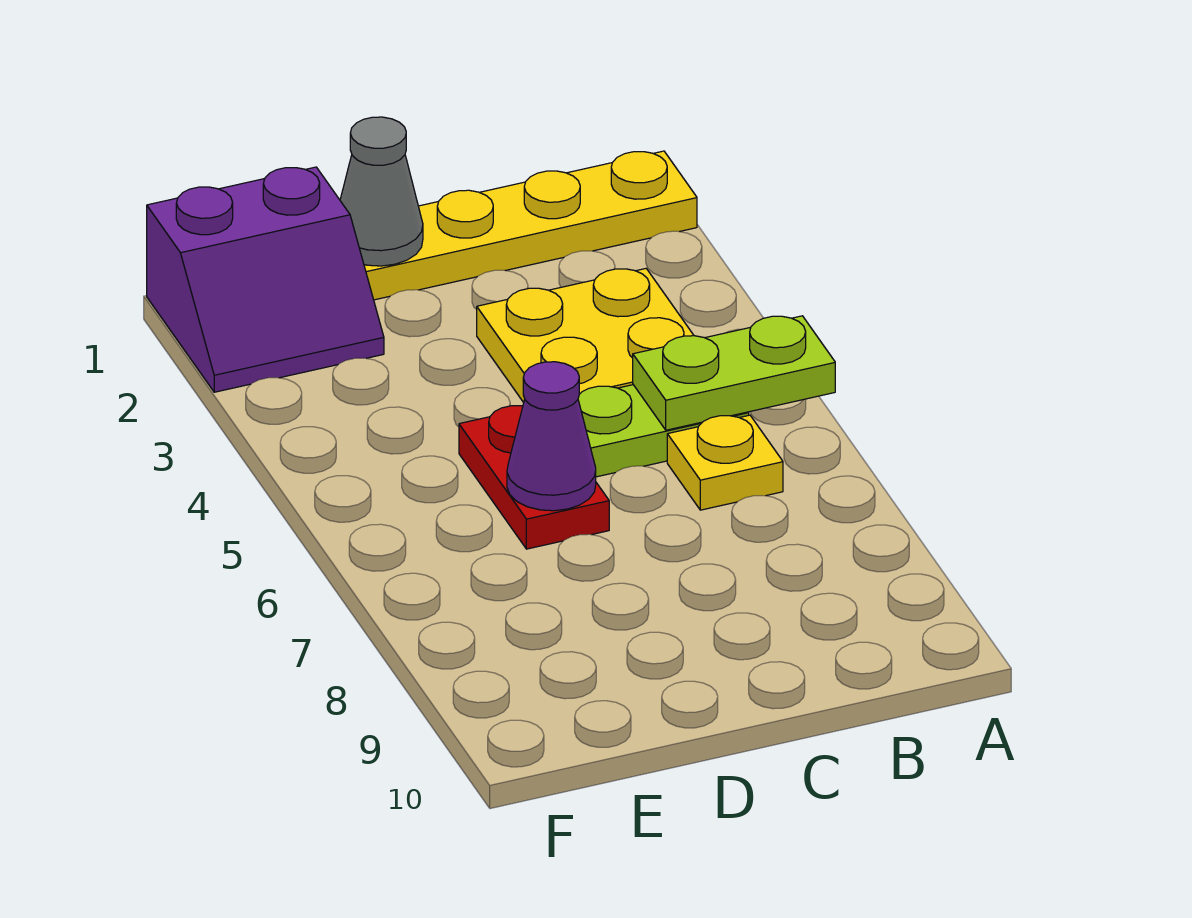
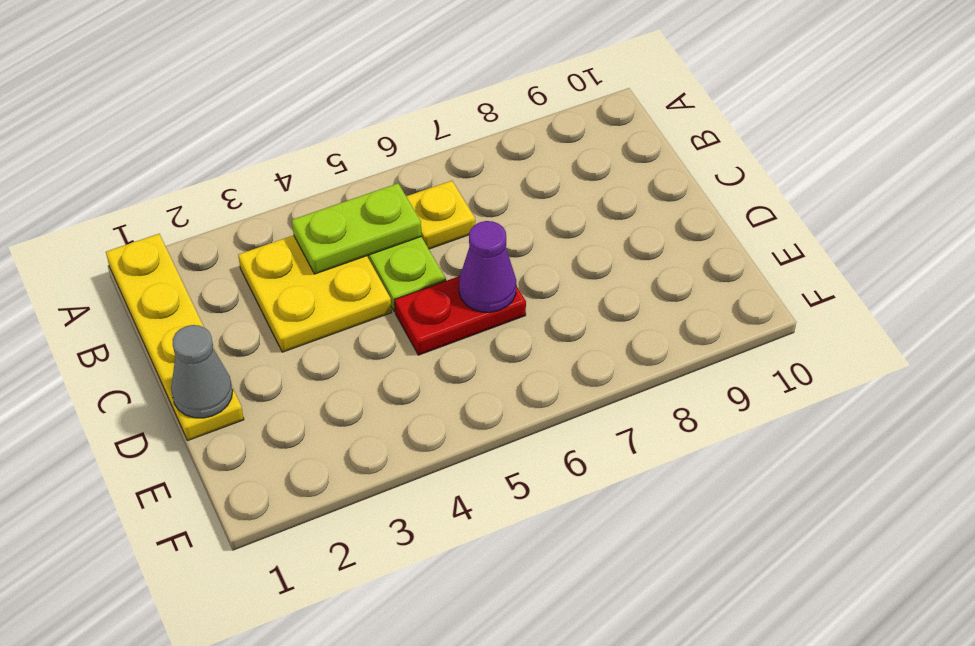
lime 1x2 plate [633,316,835,430] -> lime 1x2 plate turned to [292,183,422,274]
purple 2x2 slope [147,167,384,392] -> none

